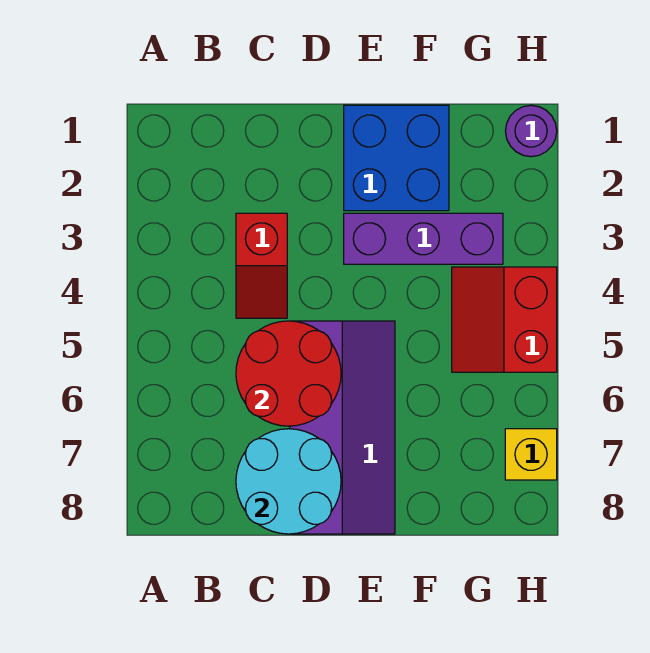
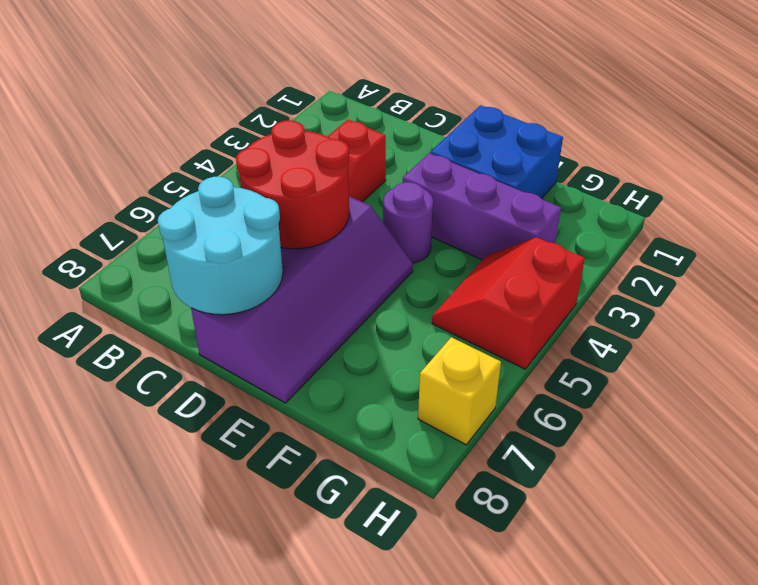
purple 1x1 round brick [506,105,557,157] -> purple 1x1 round brick moved to [383,182,433,263]

